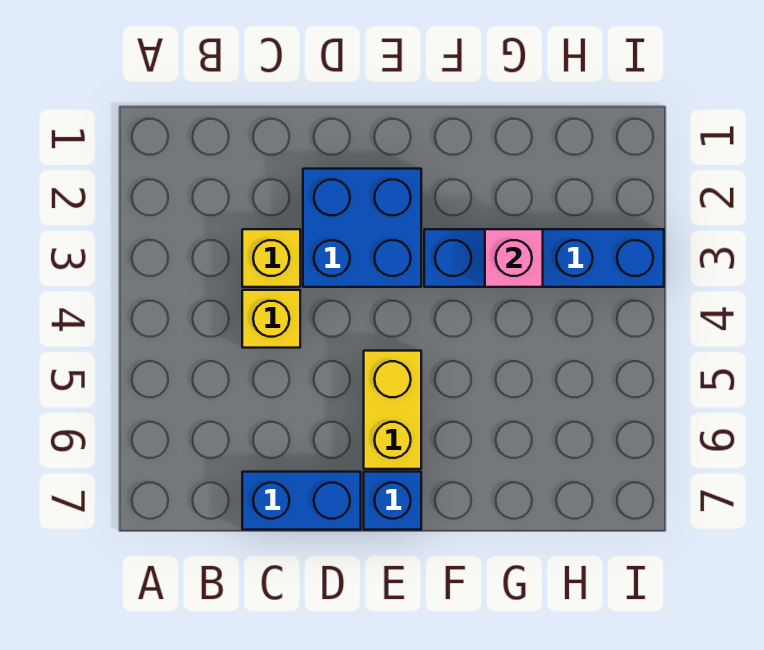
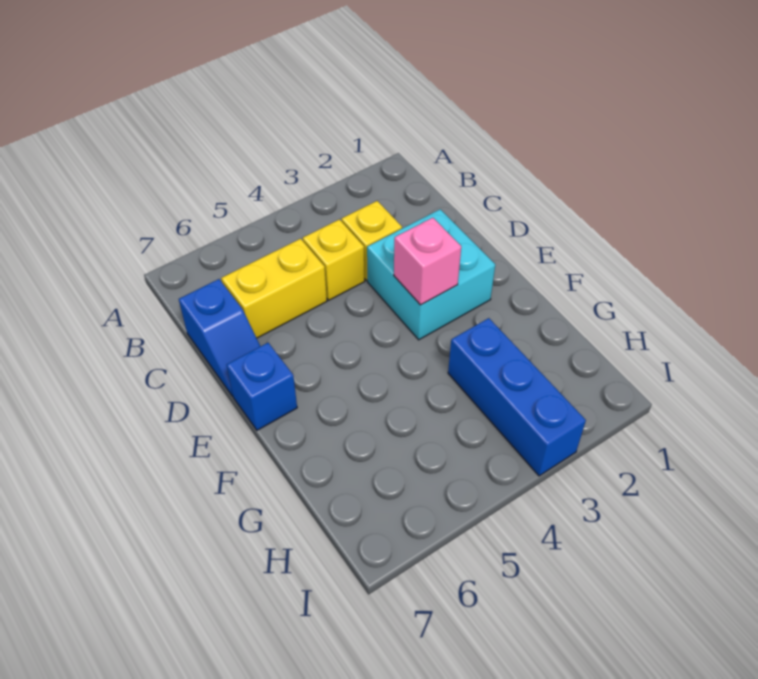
blue 1x2 brick [242,472,361,530] -> blue 1x2 slope [179,279,260,396]
blue 2x2 brick [303,169,421,287] -> cyan 2x2 brick [367,209,495,340]
yellow 1x2 brick [364,351,421,469] -> yellow 1x2 brick moved to [221,239,327,338]
blue 1x4 brick [424,229,664,287] -> blue 1x3 brick [448,318,586,476]
pink 1x1 brick [485,229,543,287] -> pink 1x1 brick moved to [394,218,461,305]

